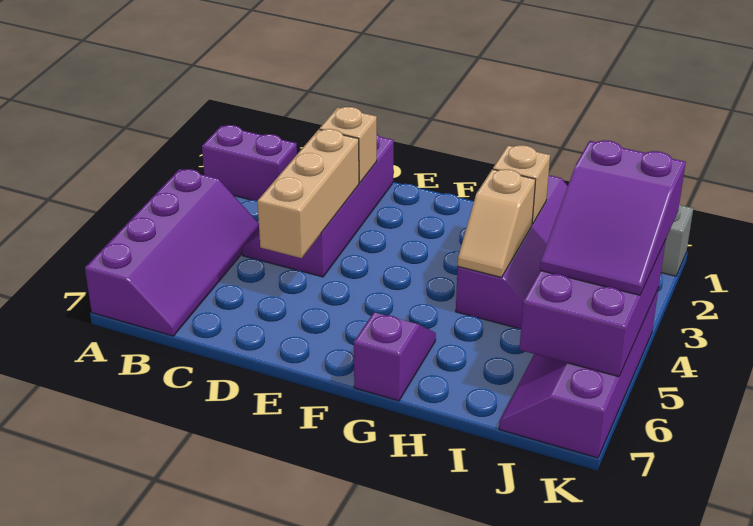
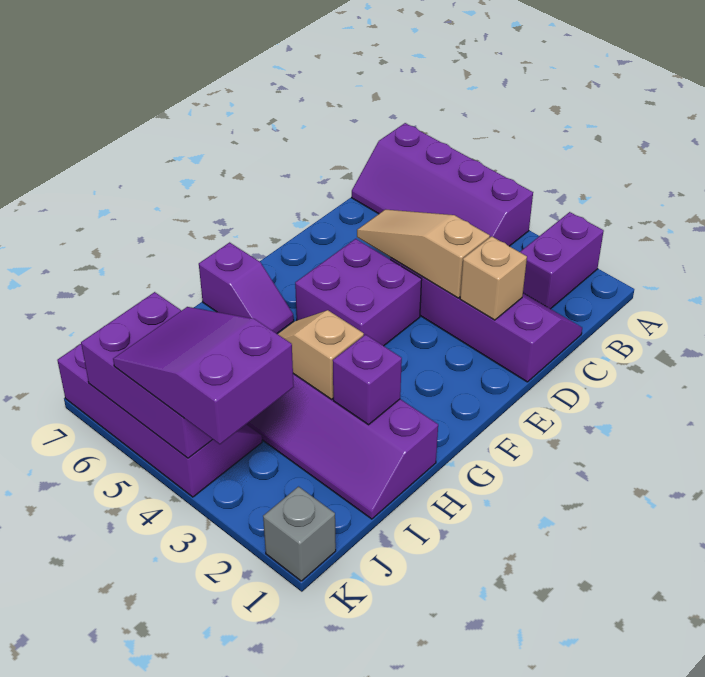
tan 1x3 brick [258,129,359,258] -> tan 1x3 slope [357,210,490,298]
none -> purple 2x2 brick [295,239,422,346]
tan 1x1 brick [493,145,550,224] -> purple 1x1 brick [333,335,402,425]

